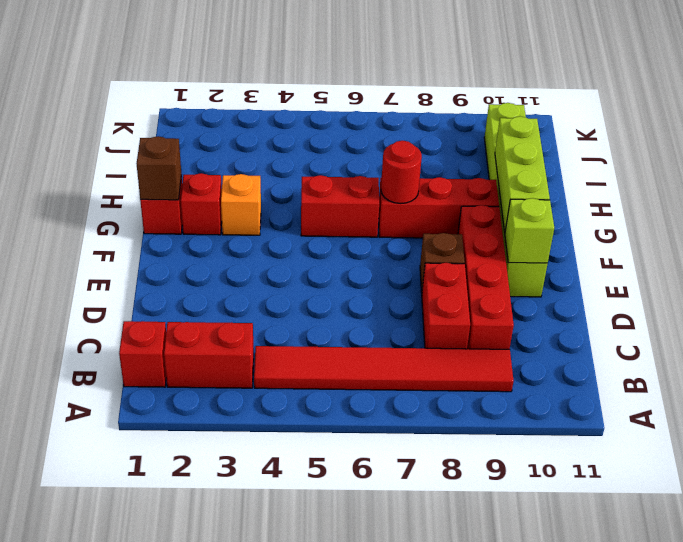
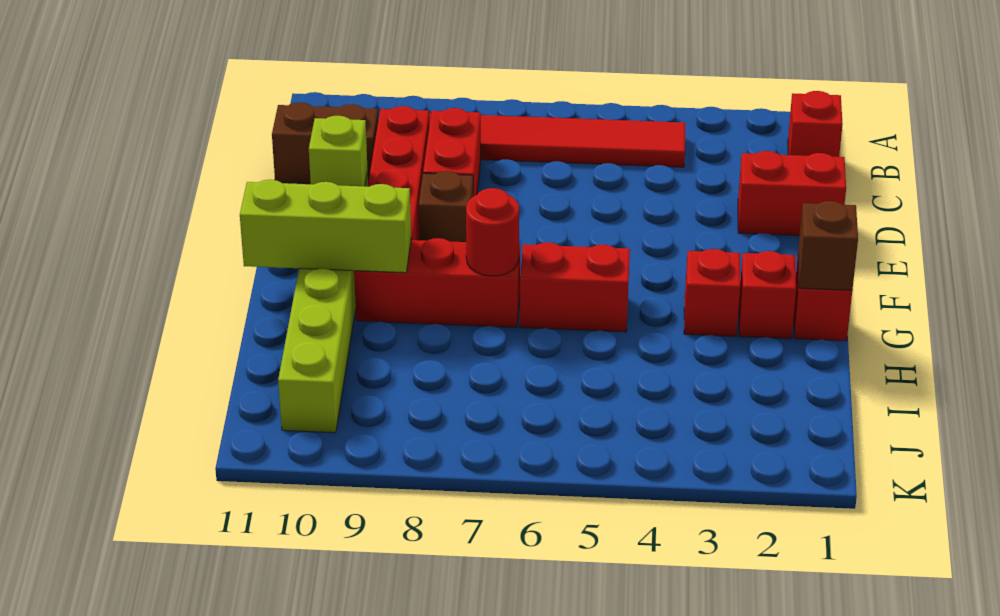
red 1x2 brick [164,322,254,388] -> red 1x2 brick moved to [738,151,846,236]
none -> brown 1x2 brick [272,102,378,184]
lime 1x3 brick [495,116,550,232] -> lime 1x3 brick turned to [240,180,411,273]
orange 1x1 brick [221,174,261,235] -> red 1x1 brick [684,249,740,336]

